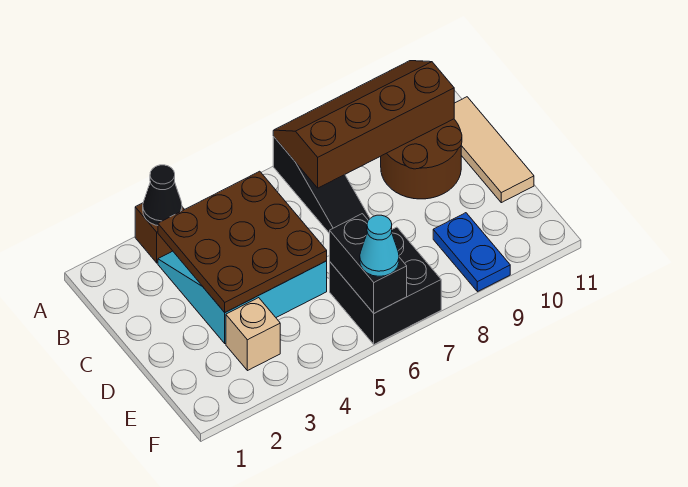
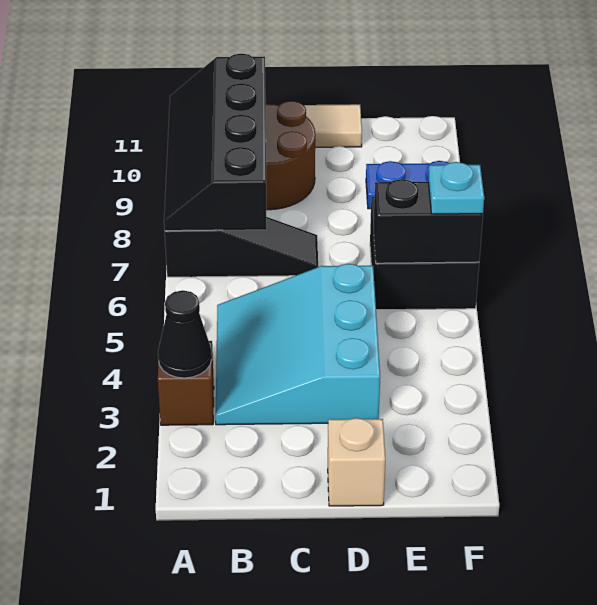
brown 2x4 slope [273,61,454,188] -> black 2x4 slope [164,53,267,231]
brown 3x3 plate [158,171,327,312] -> none
tan 1x1 brick [226,298,280,371] -> tan 1x1 brick moved to [328,418,385,506]
cyan 1x1 cone [360,215,399,276] -> cyan 1x1 plate [428,162,484,214]

